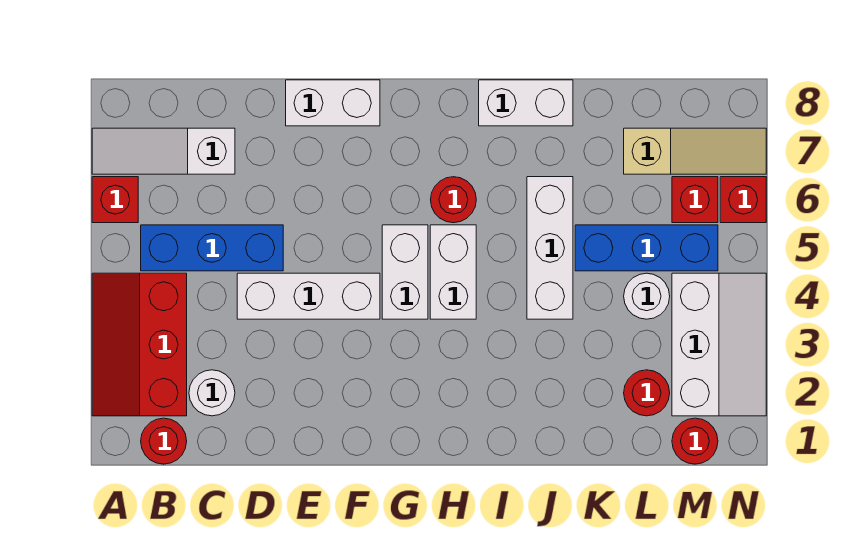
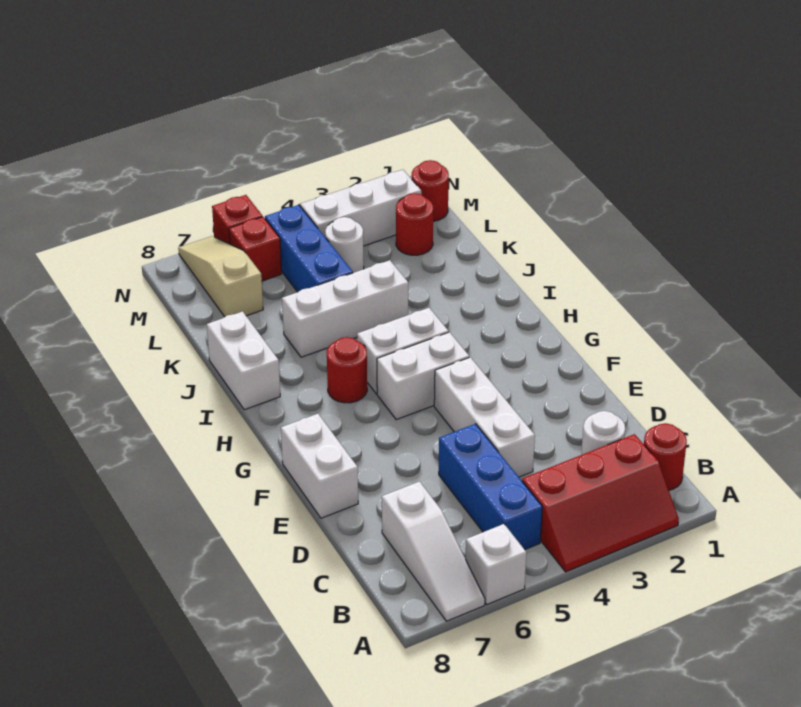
red 1x1 brick [92,177,138,223] -> white 1x1 brick [466,524,526,604]

